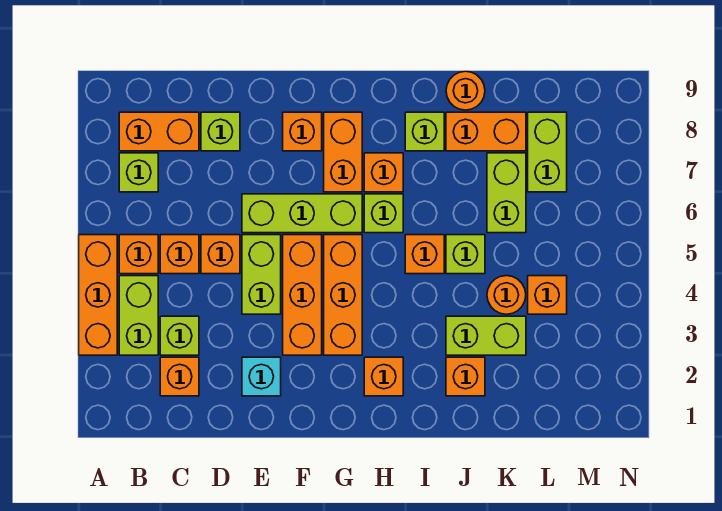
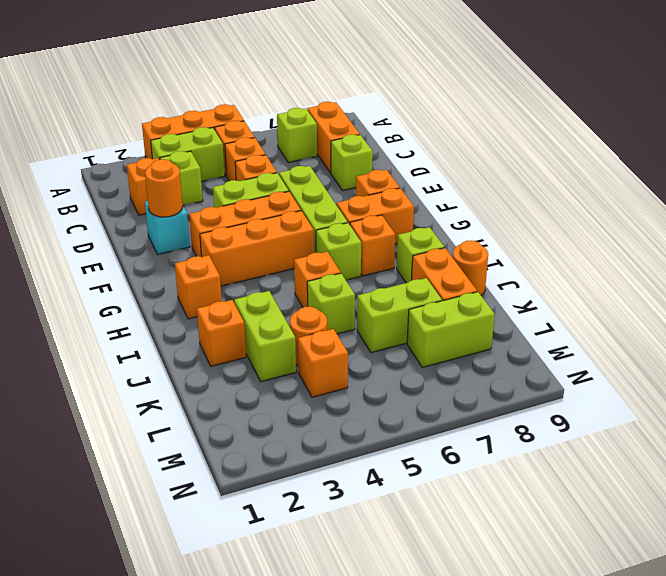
none -> orange 1x1 round brick [145,159,183,217]

